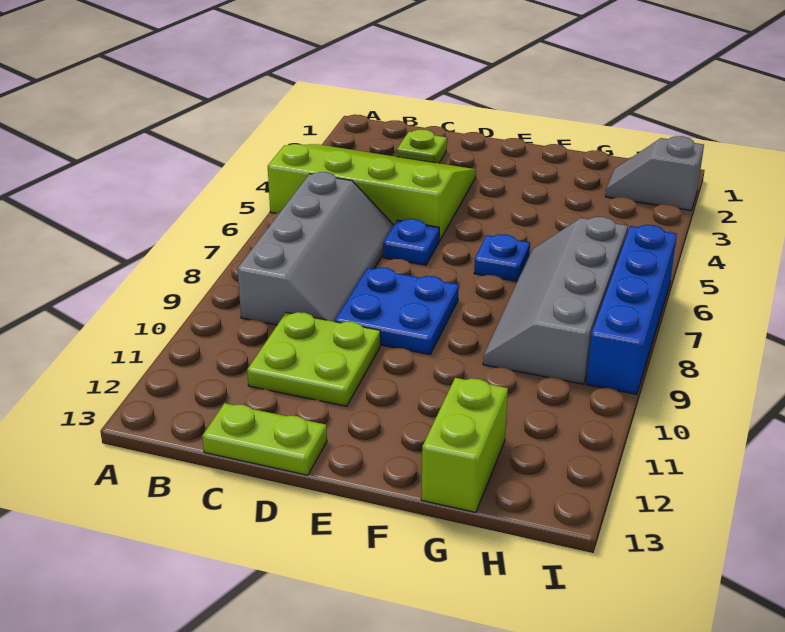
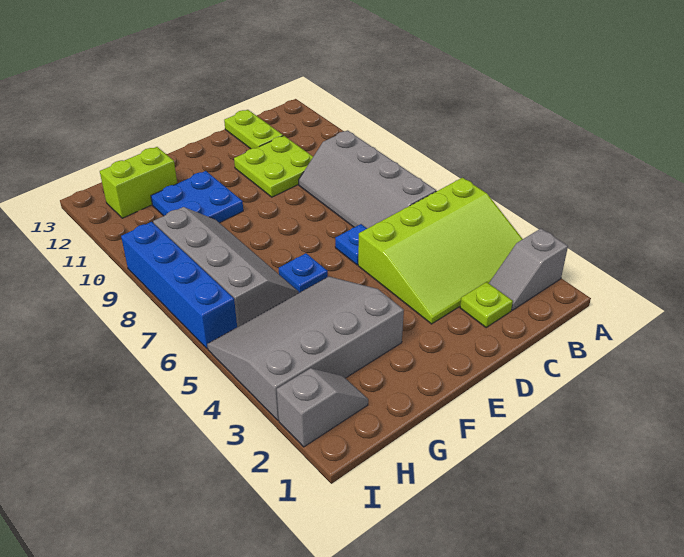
none -> grey 1x2 slope [489,229,568,310]
lime 1x2 plate [203,403,327,475] -> lime 1x2 plate turned to [224,110,283,149]
blue 2x2 plate [335,268,459,354] -> blue 2x2 plate moved to [151,171,243,223]
none -> grey 3x4 slope [207,277,404,420]
lime 1x2 brick [421,378,508,512] -> lime 1x2 brick turned to [100,147,177,218]

